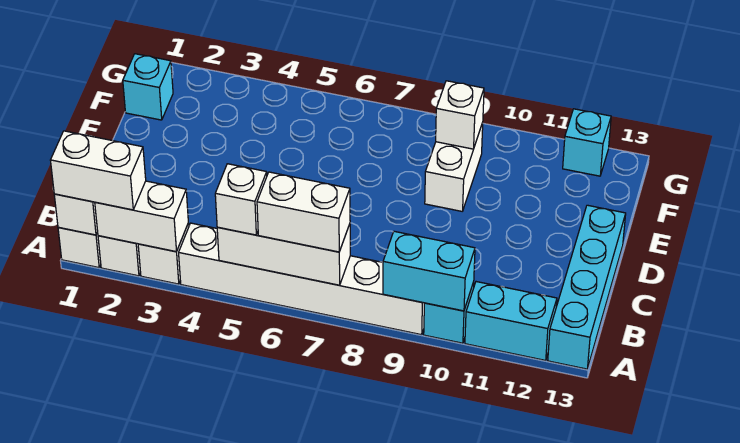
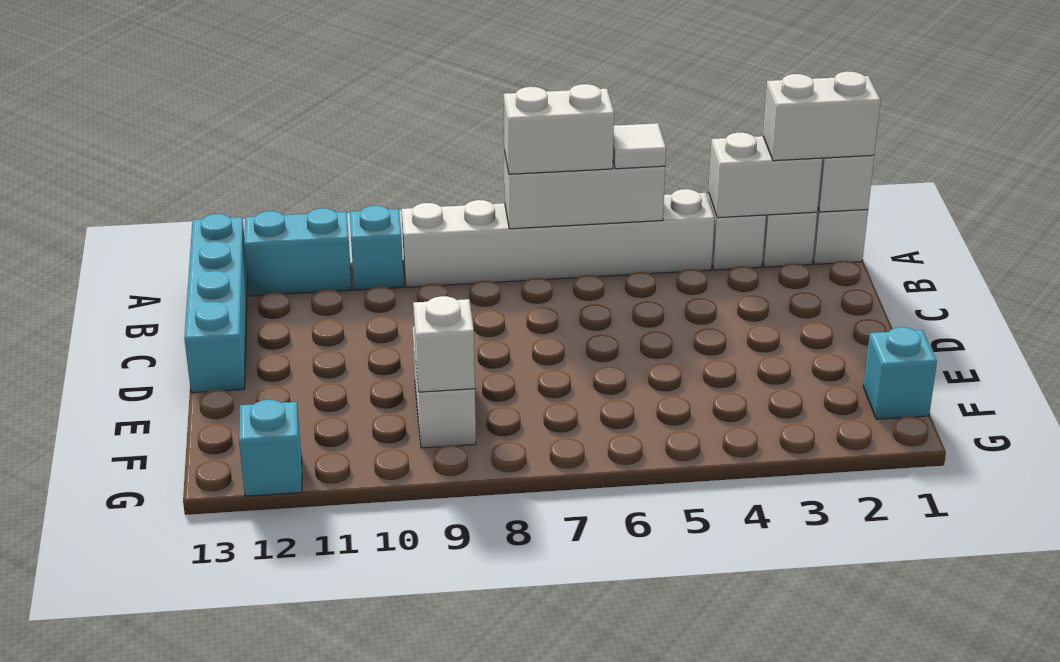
white 1x1 brick [215,164,267,235] -> white 1x1 tile [613,123,666,169]
cyan 1x2 brick [383,231,475,311] -> none

